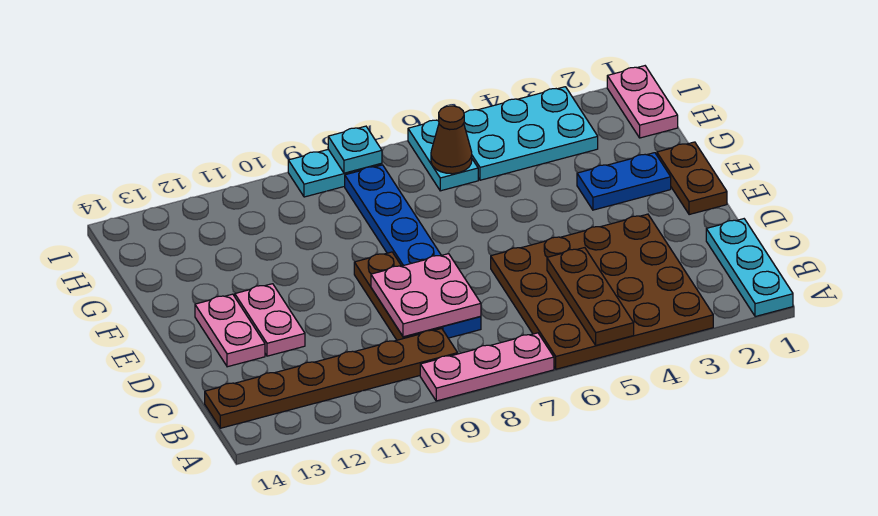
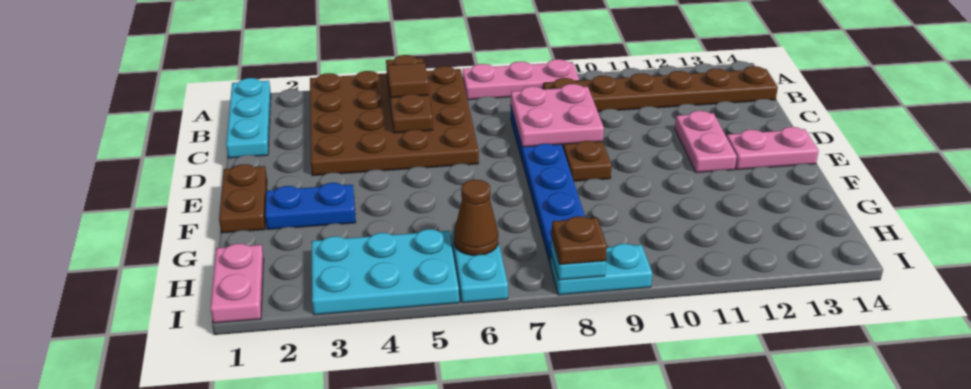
none -> brown 1x1 tile [387,63,429,98]
pink 1x2 plate [195,294,265,367] -> pink 1x2 plate turned to [727,127,819,170]
none -> brown 1x1 plate [552,216,607,265]

